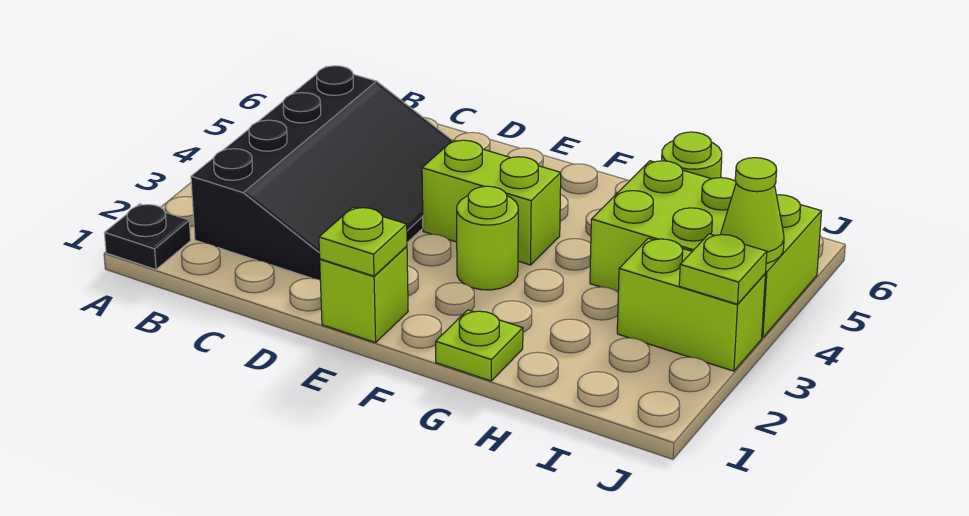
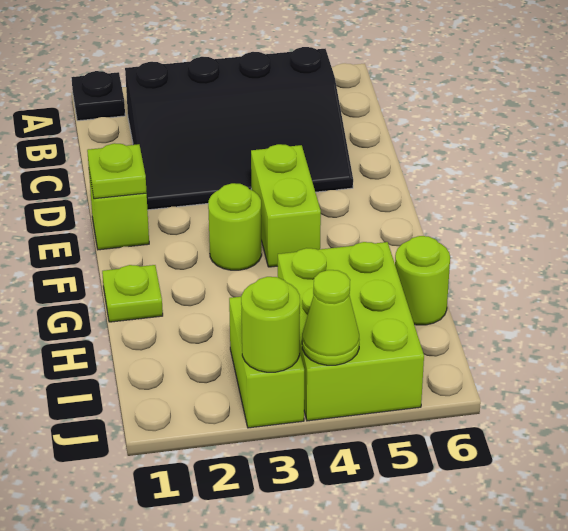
lime 1x1 plate [679,234,767,304] -> lime 1x1 round brick [241,277,300,372]

